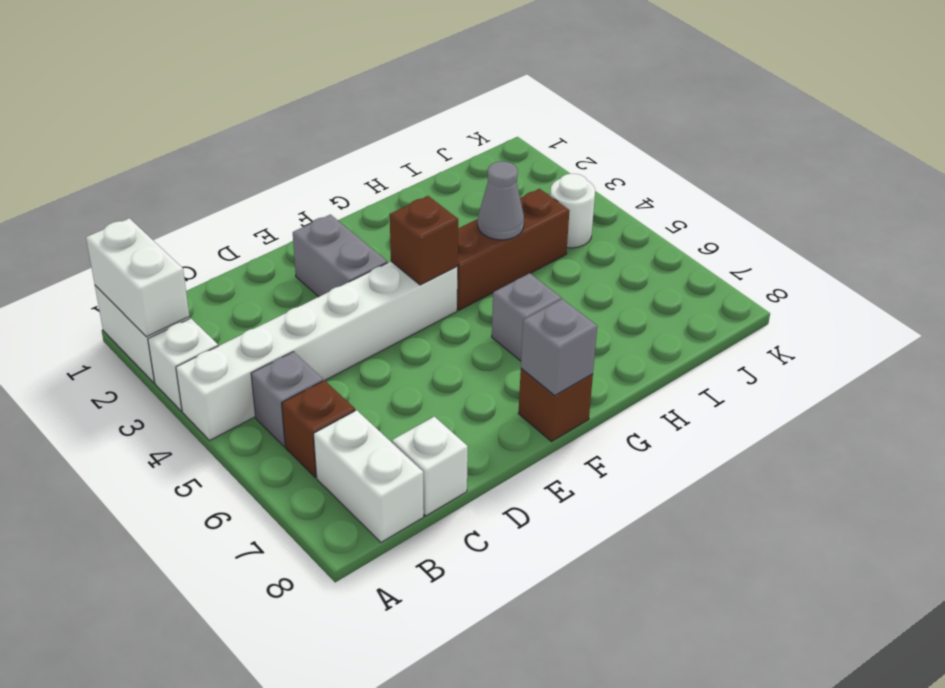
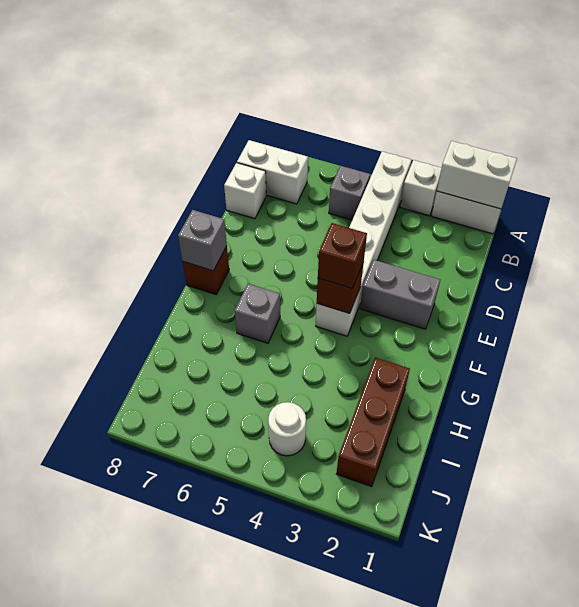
brown 1x1 brick [282,380,355,477] -> brown 1x1 brick moved to [318,223,367,289]
brown 1x3 brick [457,189,570,310] -> brown 1x3 brick moved to [336,357,410,487]
grey 1x1 cone [478,161,524,240] -> none

